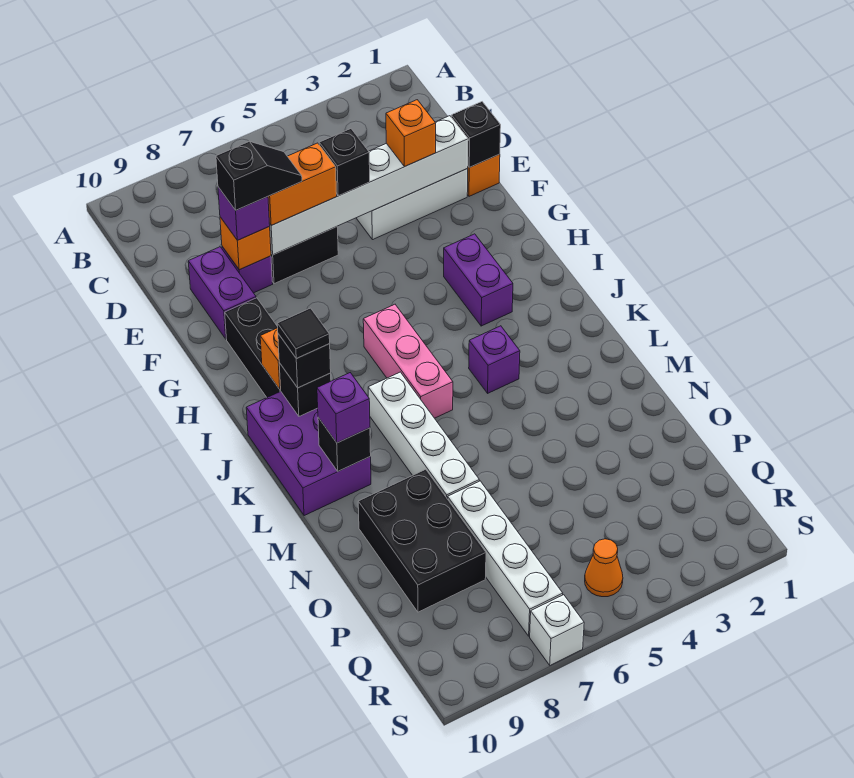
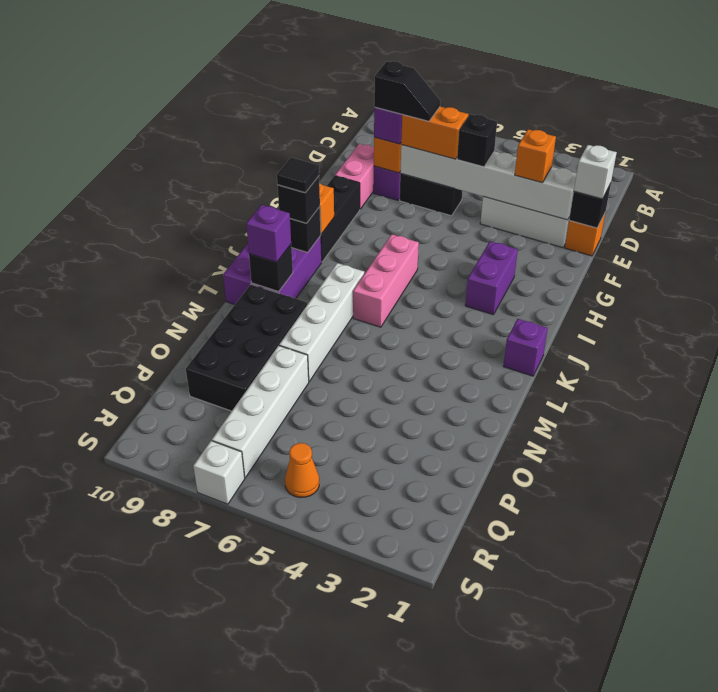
none -> white 1x1 brick [574,145,617,199]
purple 1x2 brick [188,247,256,339] -> pink 1x2 brick [335,144,374,209]
purple 1x1 brick [469,326,520,393] -> purple 1x1 brick moved to [503,319,548,376]
black 2x3 brick [358,469,486,612] -> black 2x4 brick [186,284,307,411]

